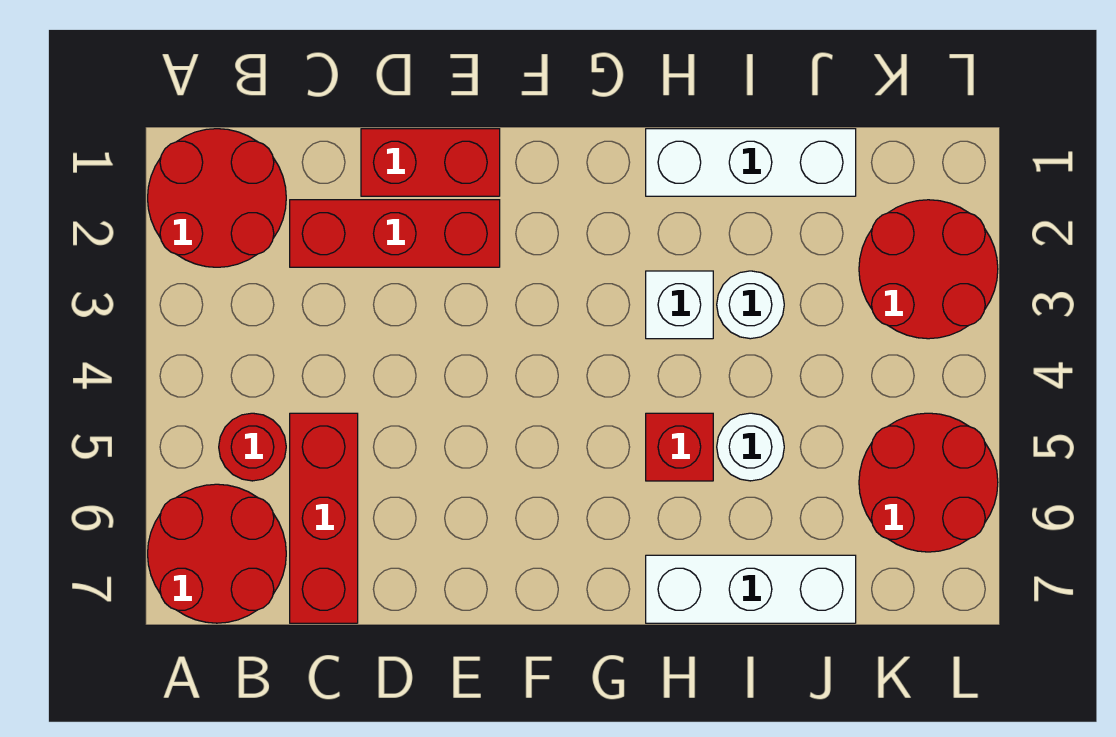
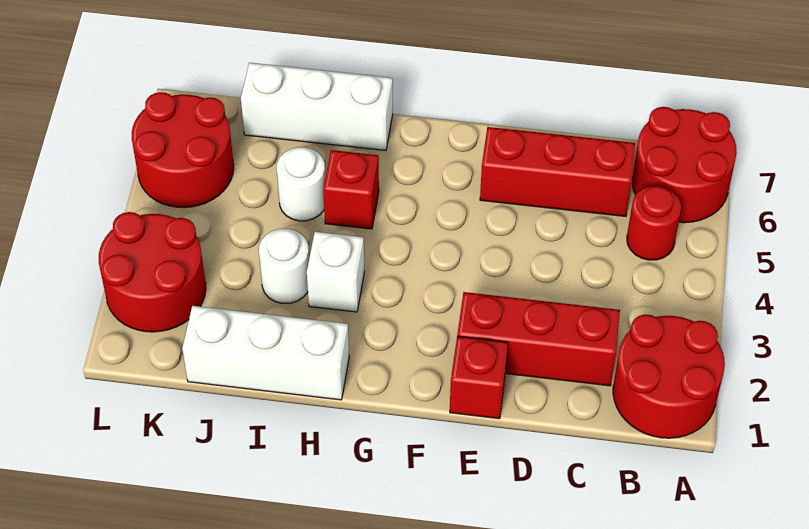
red 1x3 brick [290,413,358,623] -> red 1x3 brick turned to [480,127,635,217]
red 1x2 brick [361,129,500,196] -> red 1x1 brick [450,336,508,419]

